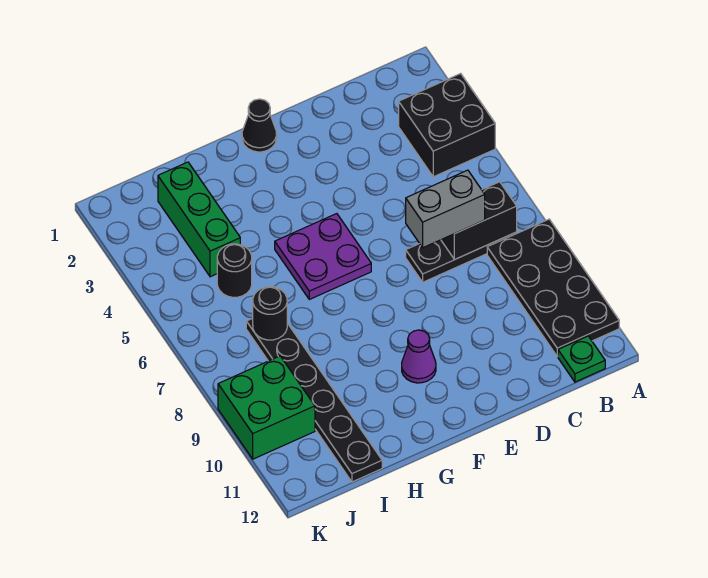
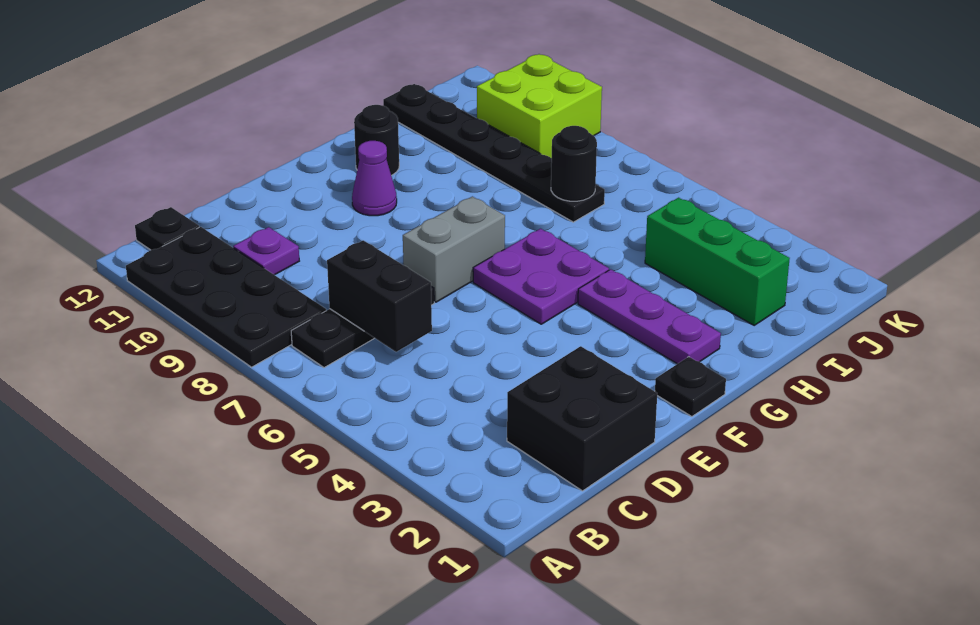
black 2x2 brick [399,74,495,177] -> black 2x2 brick moved to [507,346,657,491]
black 1x2 brick [441,182,517,259] -> black 1x2 brick turned to [327,240,432,352]
green 1x1 plate [558,336,605,382] -> black 1x1 plate [135,207,199,250]
grey 1x2 brick [406,170,485,248] -> grey 1x2 brick moved to [403,196,505,302]
none -> purple 1x1 plate [233,227,299,275]
black 1x1 cone [242,99,277,152] -> black 1x1 plate [655,357,726,417]
none -> purple 1x3 plate [578,269,721,364]
black 1x1 round brick [217,244,252,297] -> black 1x1 round brick moved to [354,105,399,175]
green 2x2 brick [218,356,315,459] -> lime 2x2 brick [477,54,602,158]

